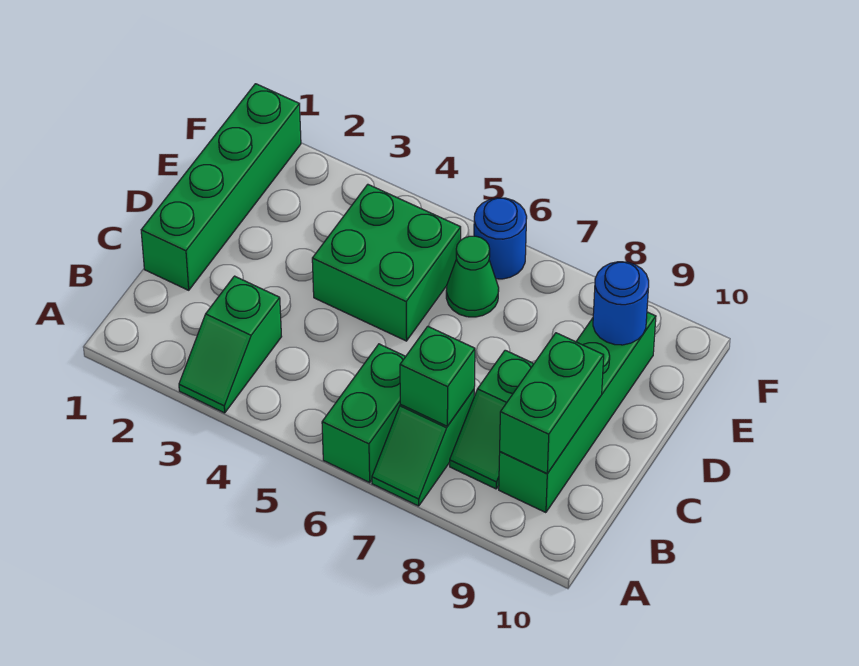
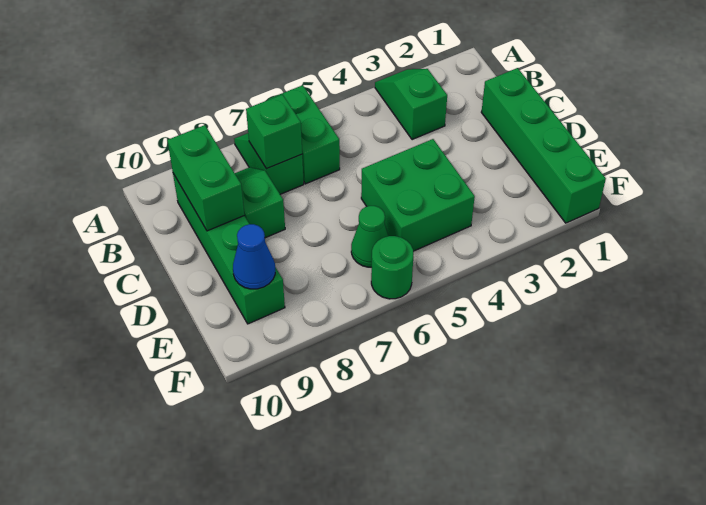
blue 1x1 round brick [593,262,649,345] -> blue 1x1 cone [233,224,275,289]
blue 1x1 round brick [474,198,527,279] -> green 1x1 round brick [371,236,413,299]

